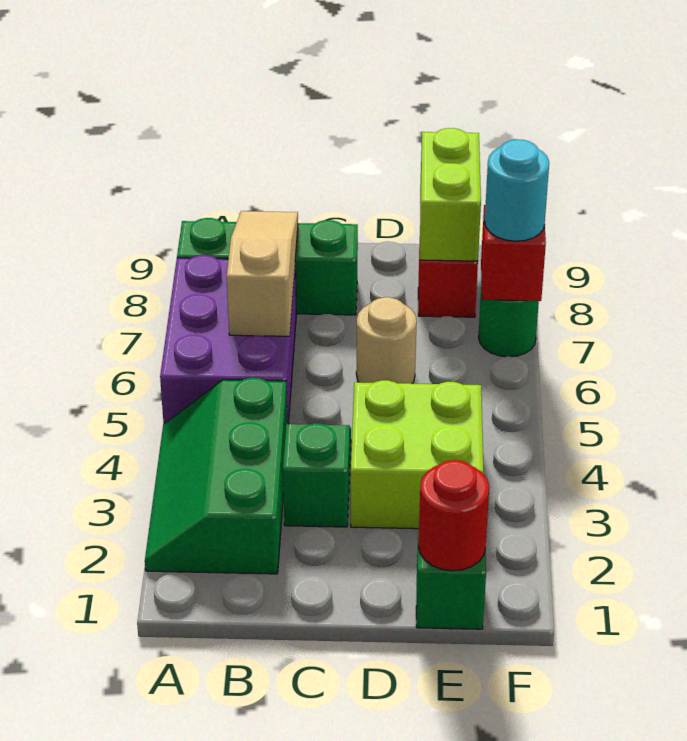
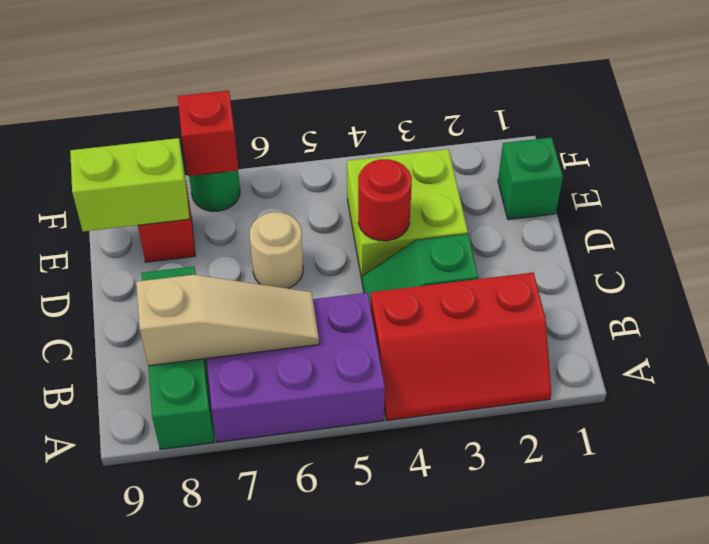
green 2x3 slope [145,378,287,574] -> red 2x3 slope [370,273,551,420]
tan 1x3 slope [227,211,298,336] -> tan 1x3 slope turned to [136,275,319,366]
red 1x1 round brick [418,460,489,571] -> red 1x1 round brick moved to [358,159,412,241]
cyan 1x1 round brick [485,140,549,241] -> none

